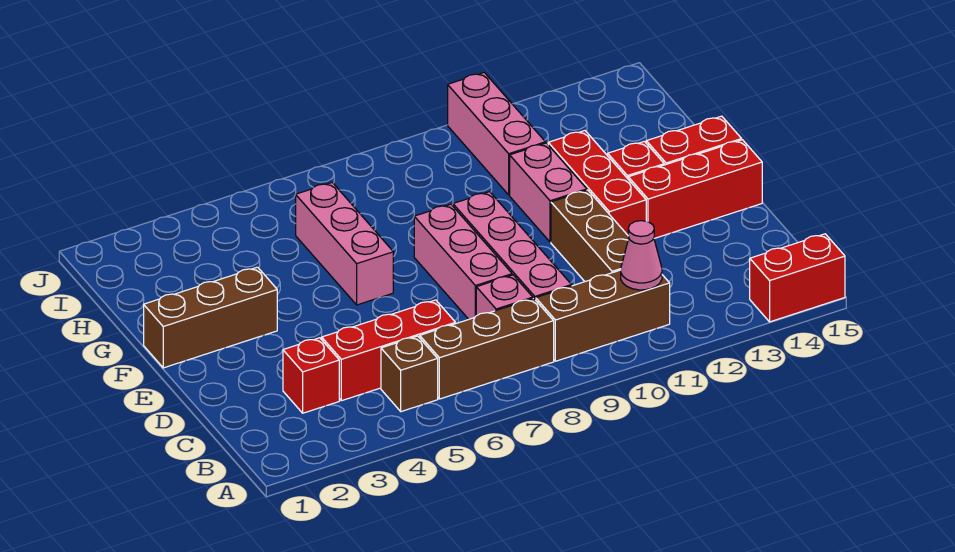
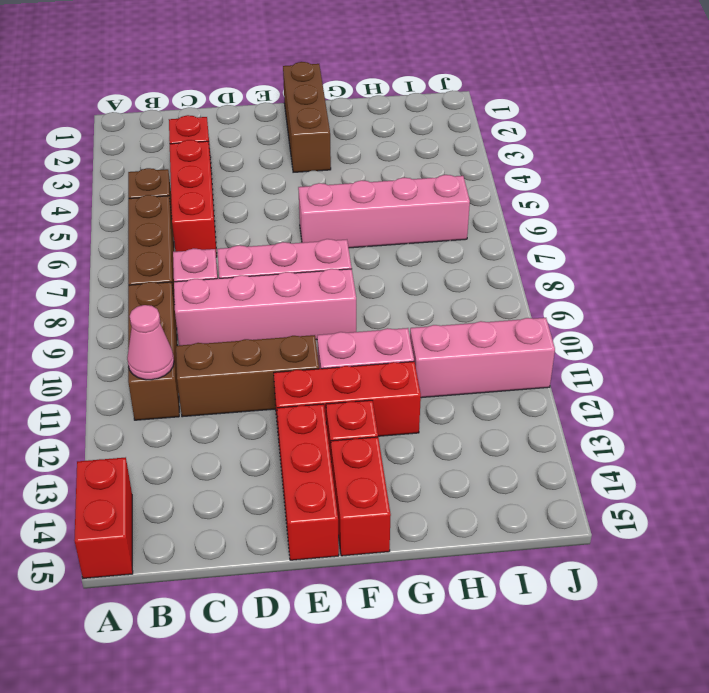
pink 1x3 brick [296,183,393,305] -> pink 1x4 brick [298,175,470,248]

